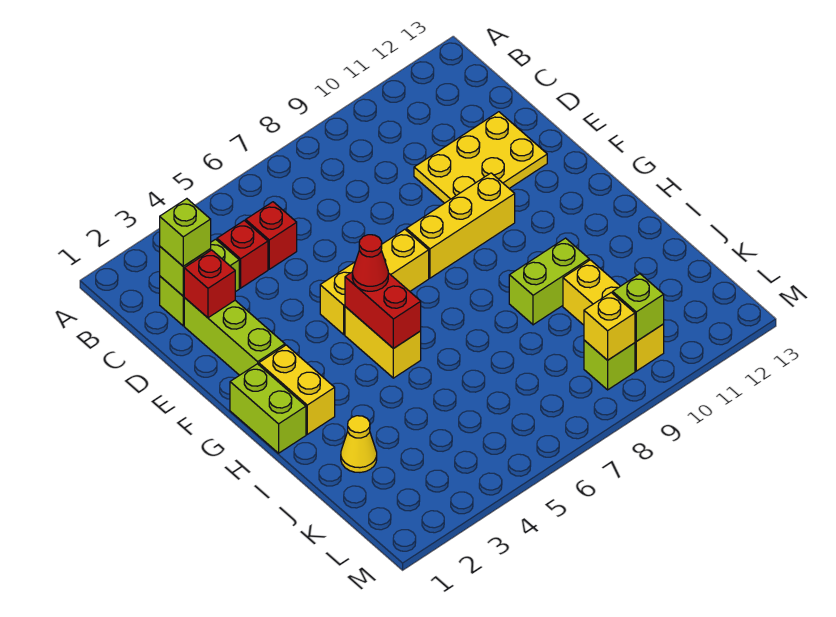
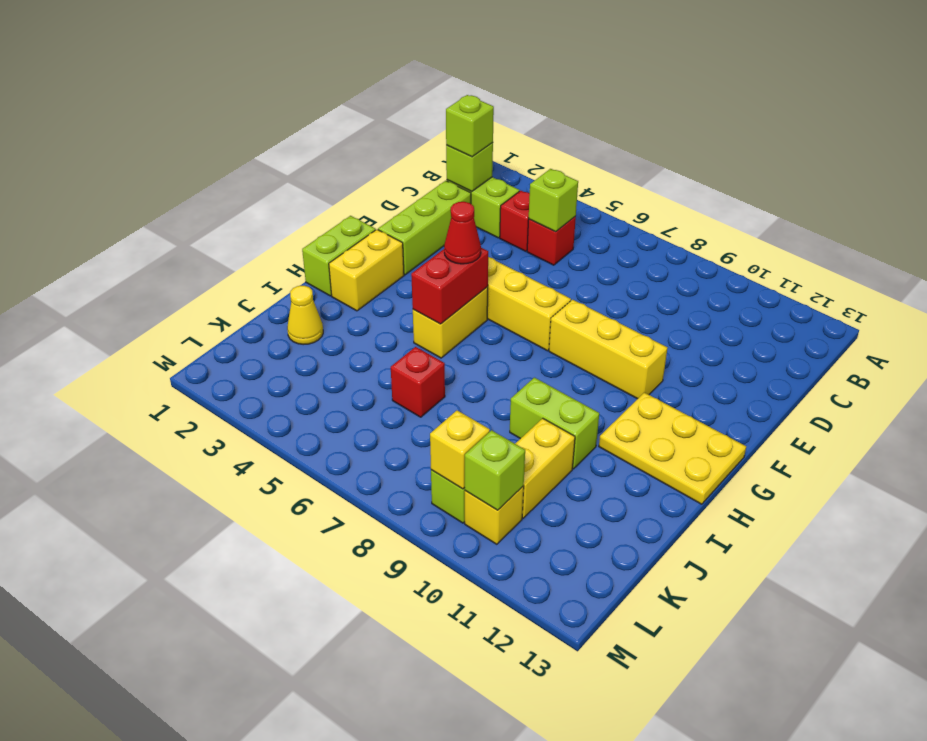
none -> lime 1x1 brick [529,169,578,232]
red 1x1 brick [184,250,235,318] -> red 1x1 brick moved to [391,347,445,417]
yellow 2x3 plate [414,112,547,203] -> yellow 2x3 plate moved to [599,392,746,504]

